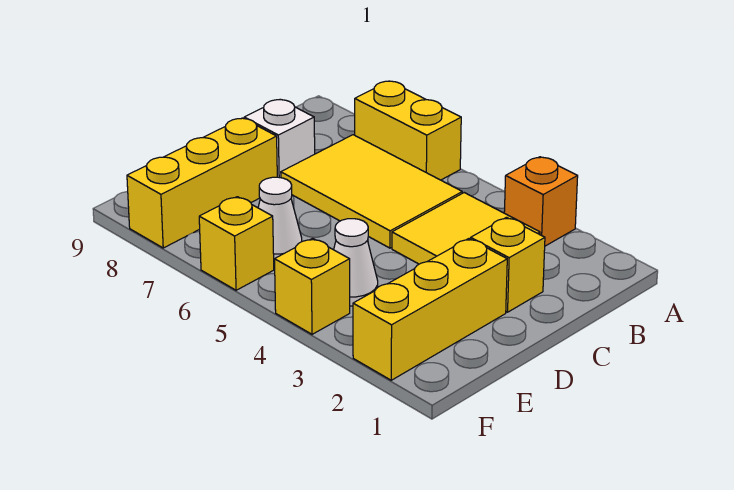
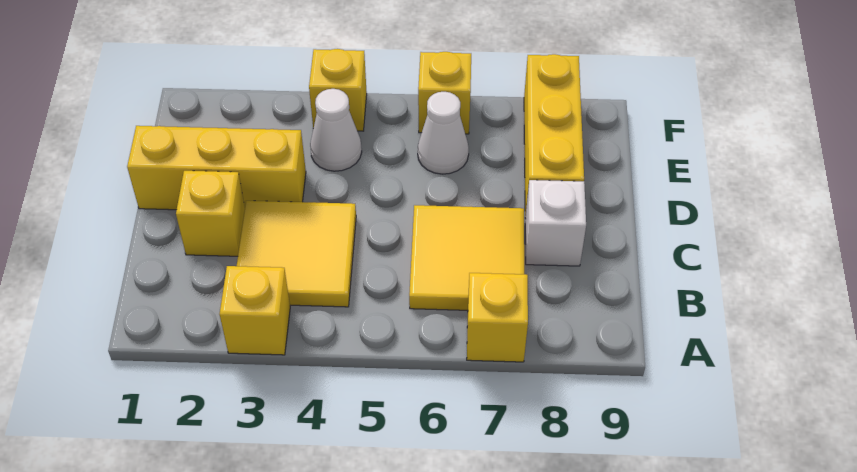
orange 1x1 brick [504,157,578,246] -> yellow 1x1 brick [220,266,290,355]
yellow 1x2 brick [355,81,461,180] -> yellow 1x1 brick [467,273,528,362]
yellow 2x3 tile [281,135,462,248] -> yellow 2x2 tile [409,205,524,310]
yellow 1x3 brick [353,239,507,380] -> yellow 1x3 brick turned to [127,126,306,210]

